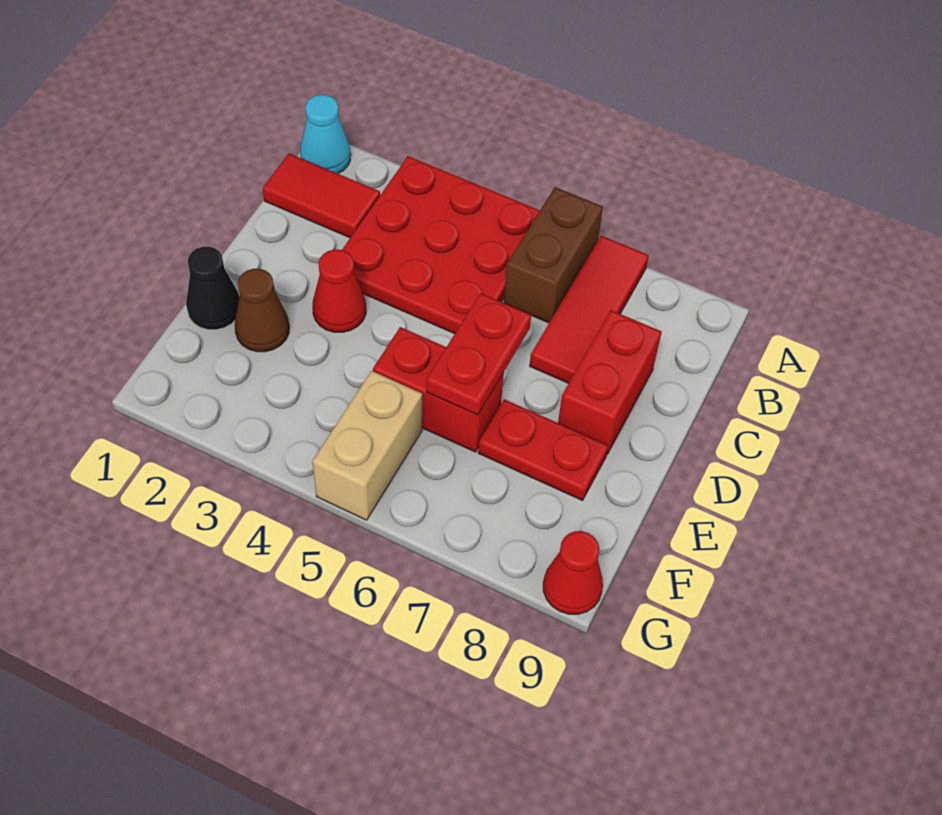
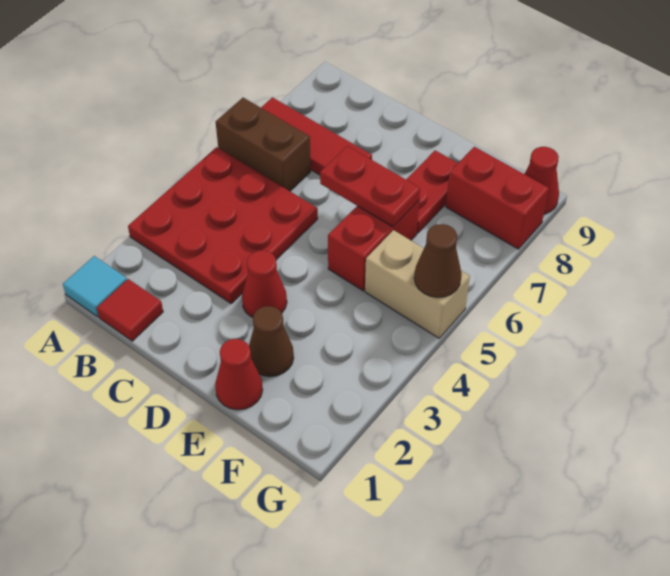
cyan 1x1 cone [300,95,351,174] -> cyan 1x1 tile [63,256,127,317]
red 1x2 tile [263,153,380,238] -> red 1x1 tile [97,279,163,341]
red 1x2 brick [558,310,661,454] -> red 1x2 brick moved to [446,147,549,249]
black 1x1 cone [186,247,239,330] -> red 1x1 cone [215,339,263,410]
none -> brown 1x1 cone [414,224,462,297]

